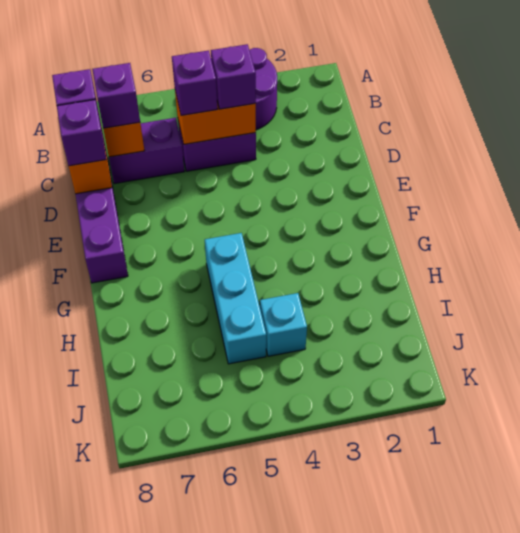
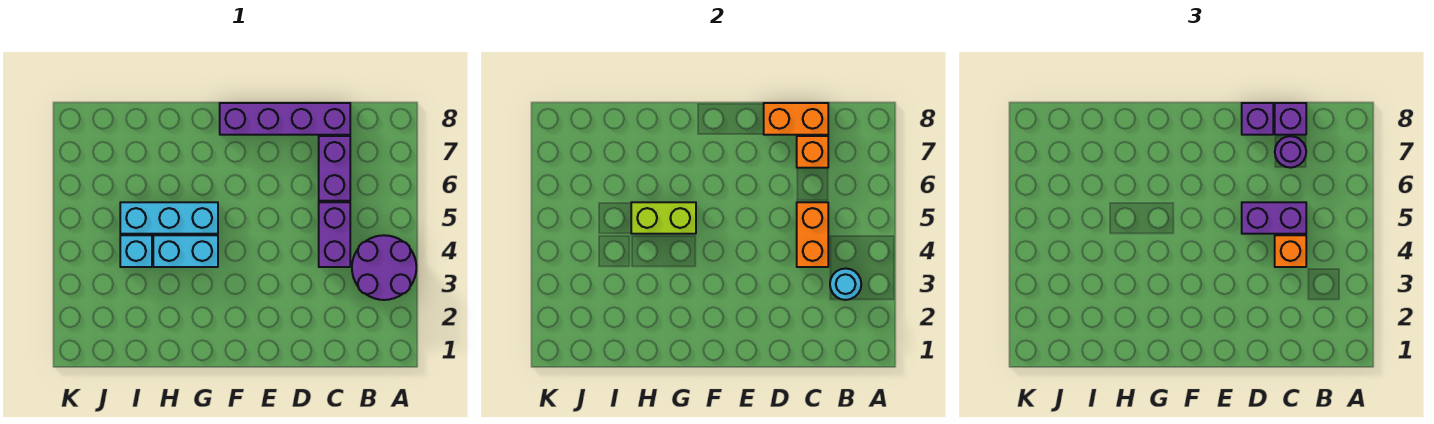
none -> cyan 1x1 round brick [830,268,861,300]
purple 1x1 brick [211,44,256,109] -> orange 1x1 brick [1275,235,1306,267]
purple 1x1 brick [172,50,218,116] -> purple 1x2 brick [1242,202,1306,234]
purple 1x1 brick [92,63,140,128] -> purple 1x1 round brick [1275,136,1306,168]
none -> cyan 1x2 brick [153,235,218,267]
none -> lime 1x2 brick [631,202,696,234]

